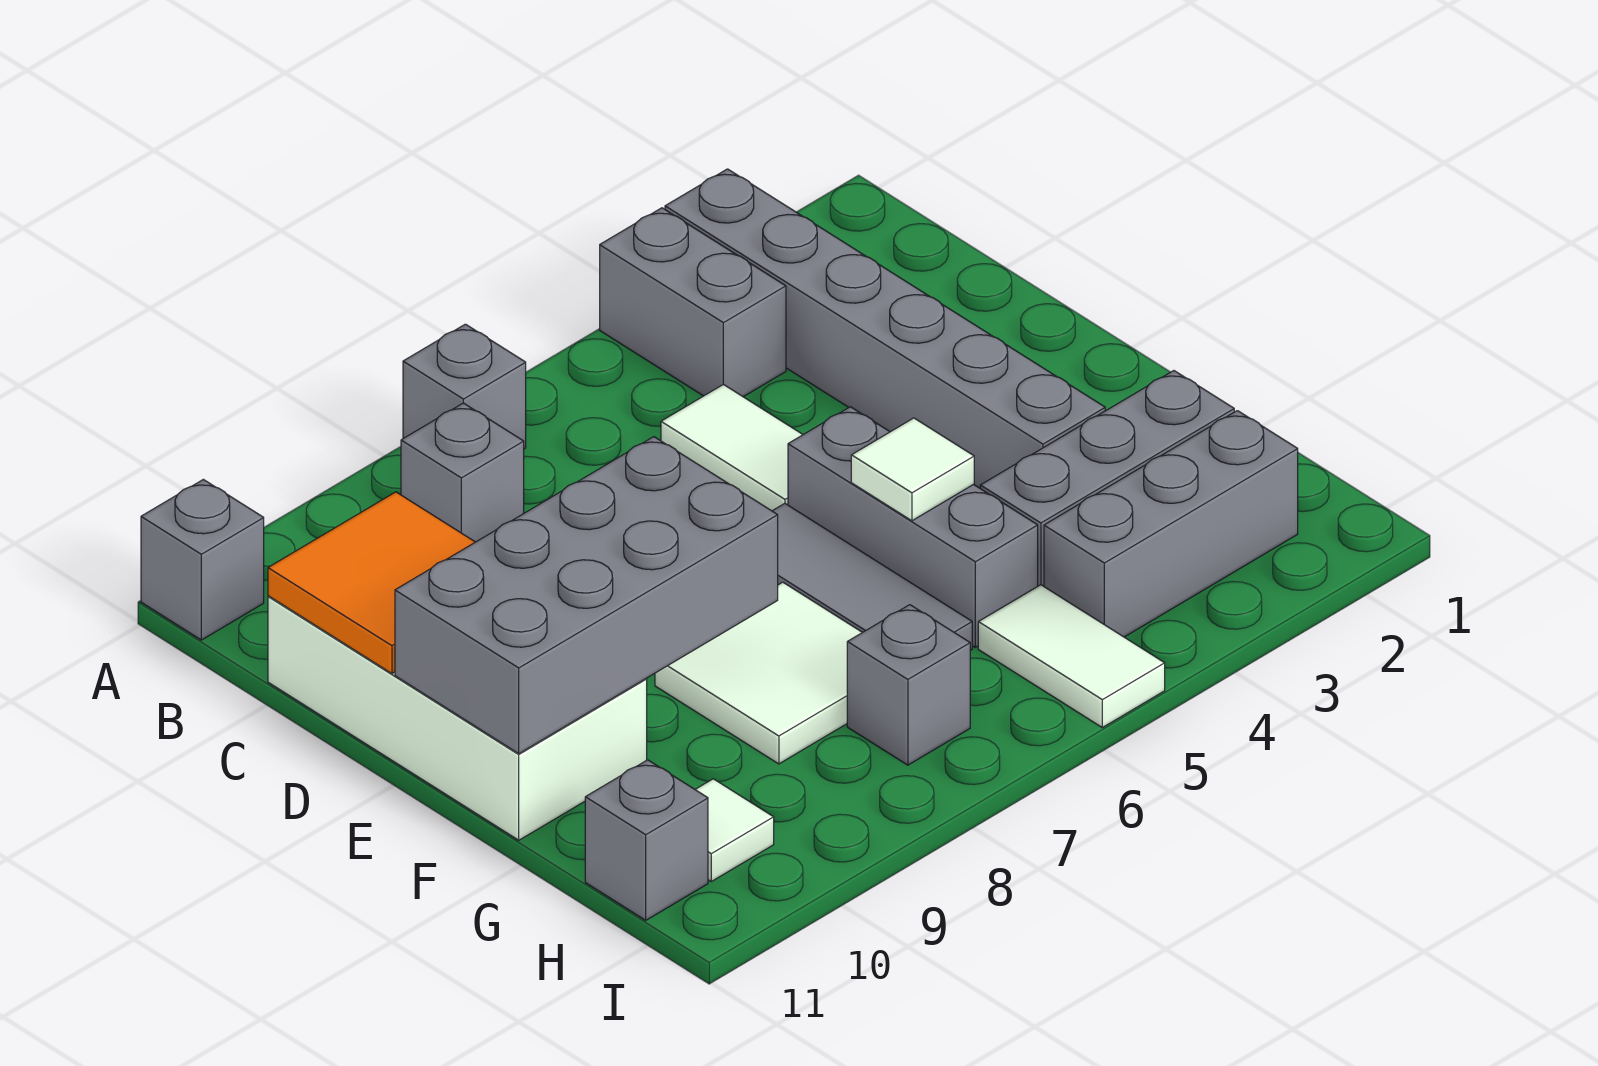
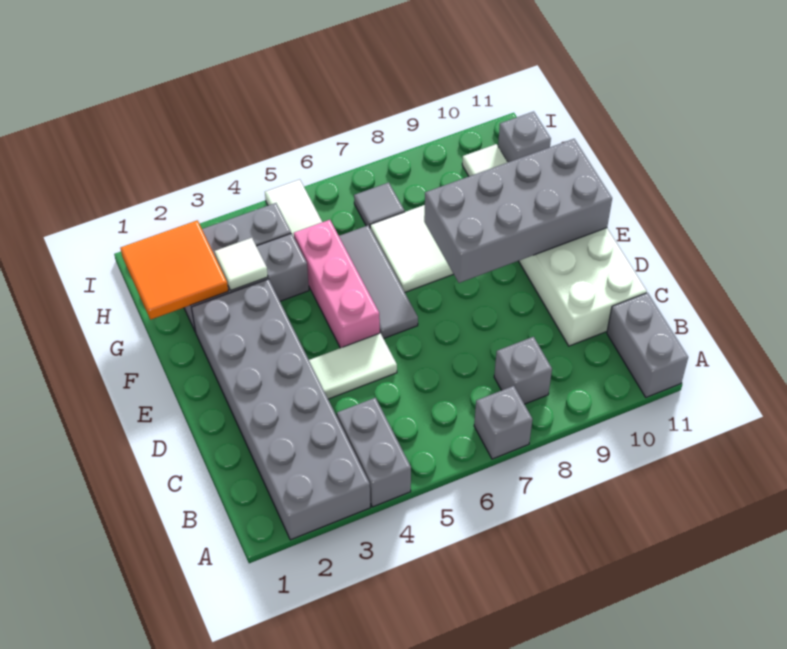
grey 1x6 brick [665,169,1105,488] -> grey 2x6 brick [191,279,370,540]
grey 1x1 brick [141,479,264,640] -> grey 1x2 brick [607,293,688,397]
white 1x2 tile [661,384,803,511] -> white 1x2 tile turned to [309,333,397,399]
orange 2x2 tile [268,492,475,674] -> orange 2x2 tile moved to [121,220,228,320]
grey 1x3 brick [788,407,1038,647] -> pink 1x3 brick [294,220,380,348]
white 1x1 tile [851,418,974,521] -> white 1x1 tile moved to [215,238,268,291]
grey 1x1 brick [847,605,970,765] -> grey 1x1 tile [354,183,405,227]

